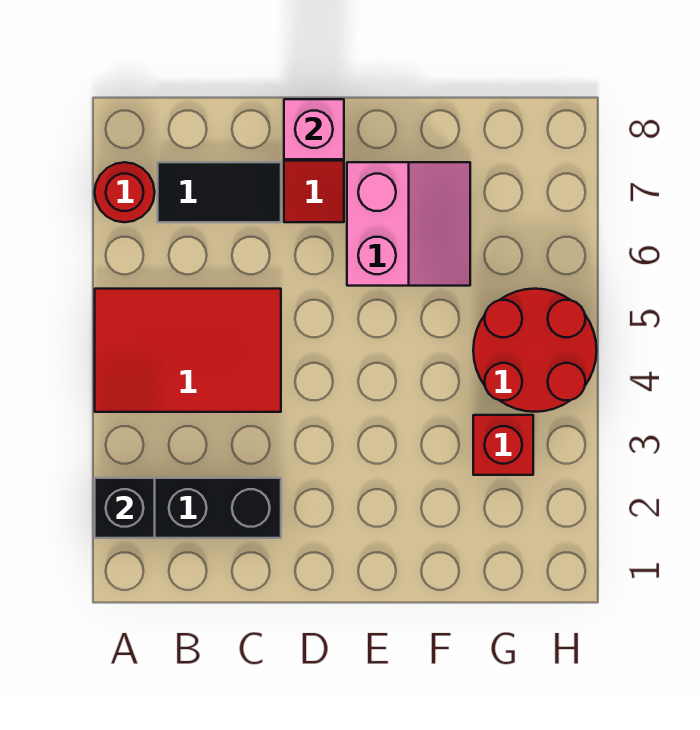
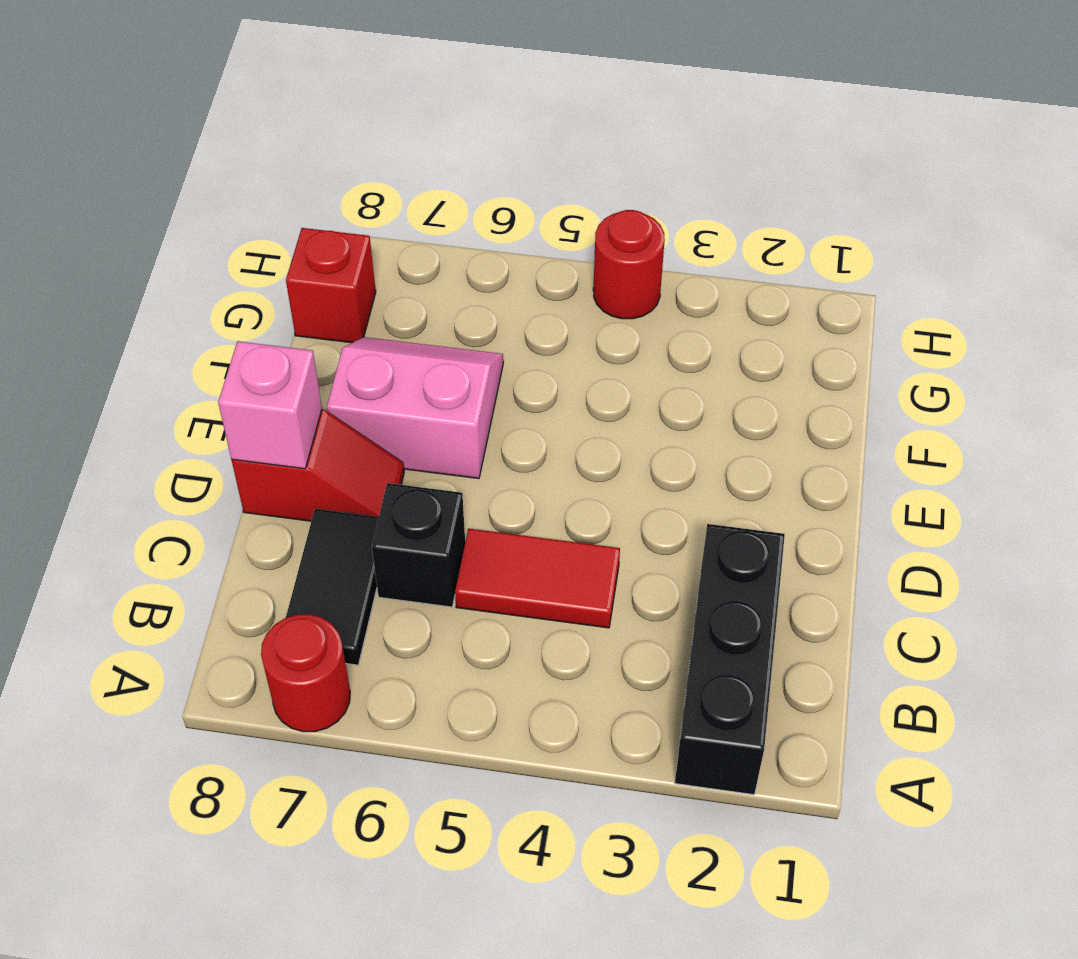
black 1x1 brick [95,478,155,538] -> black 1x1 brick moved to [372,483,465,607]
red 2x3 tile [95,289,281,412] -> red 1x2 tile [455,529,620,628]
red 1x1 brick [473,415,533,475] -> red 1x1 brick moved to [286,228,376,343]
red 2x2 round brick [473,289,597,412] -> red 1x1 round brick [593,210,665,319]

